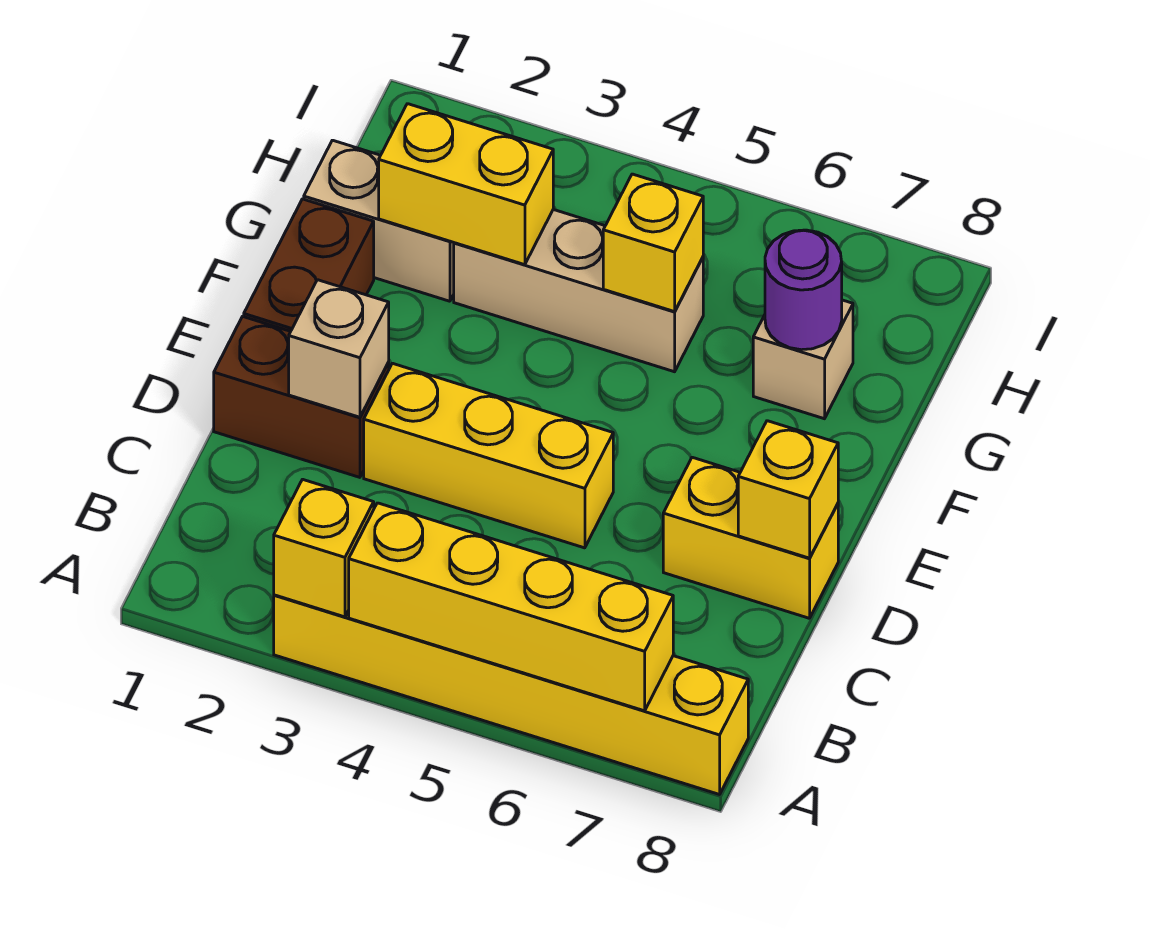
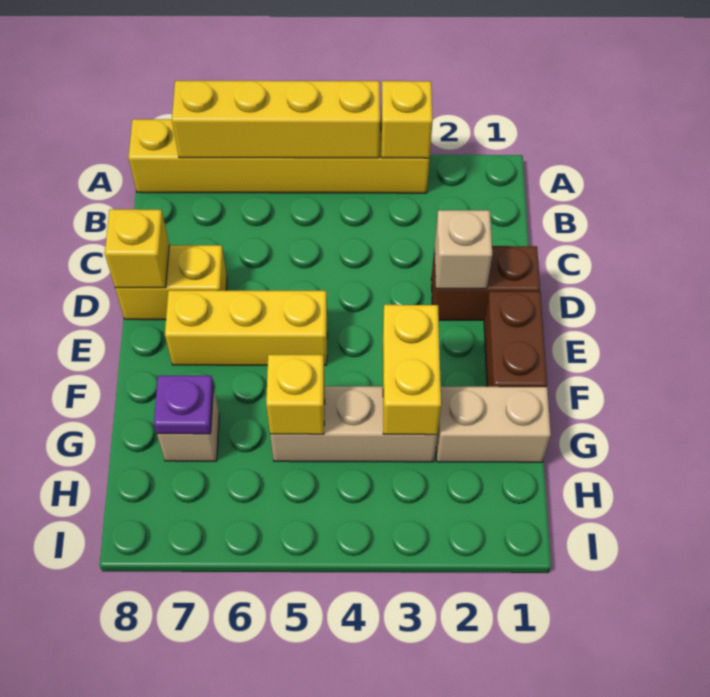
yellow 1x3 brick [364,363,613,548] -> yellow 1x3 brick moved to [165,290,327,365]
yellow 1x2 brick [379,104,553,265] -> yellow 1x2 brick turned to [383,305,441,435]
purple 1x1 round brick [765,230,842,350] -> purple 1x1 plate [154,376,214,434]

